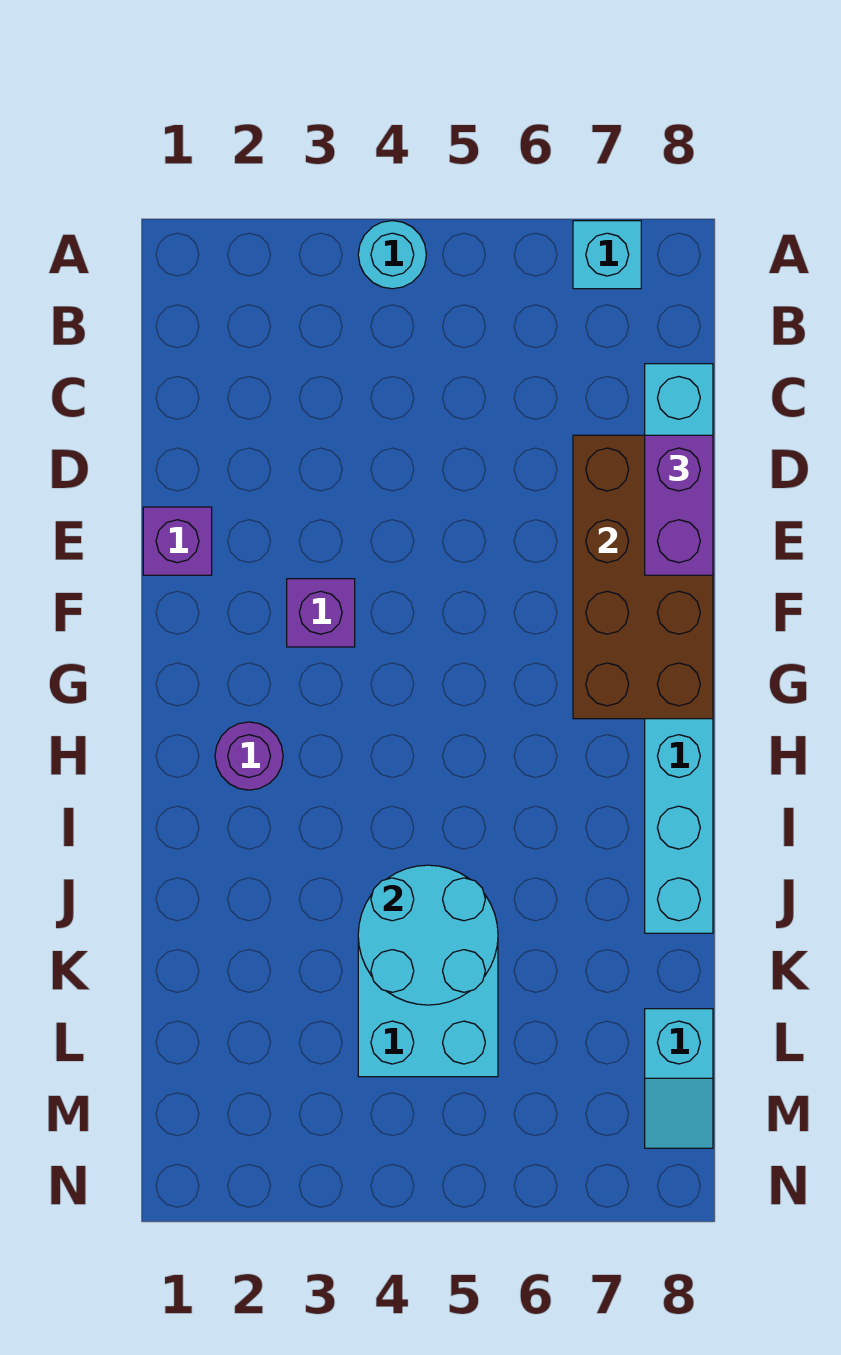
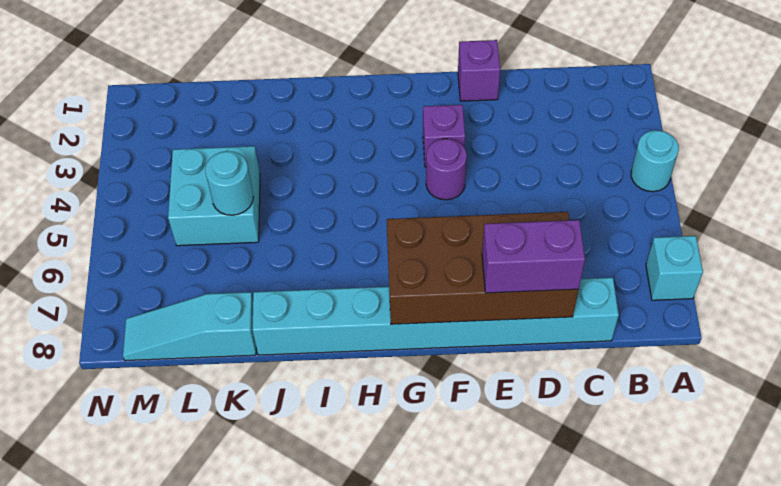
purple 1x1 round brick [215,722,283,790] -> purple 1x1 round brick moved to [426,139,467,200]
cyan 2x2 round brick [358,865,498,1005] -> cyan 1x1 round brick [205,151,254,215]
cyan 1x2 slope [645,1009,713,1148] -> cyan 1x3 slope [123,292,256,361]

